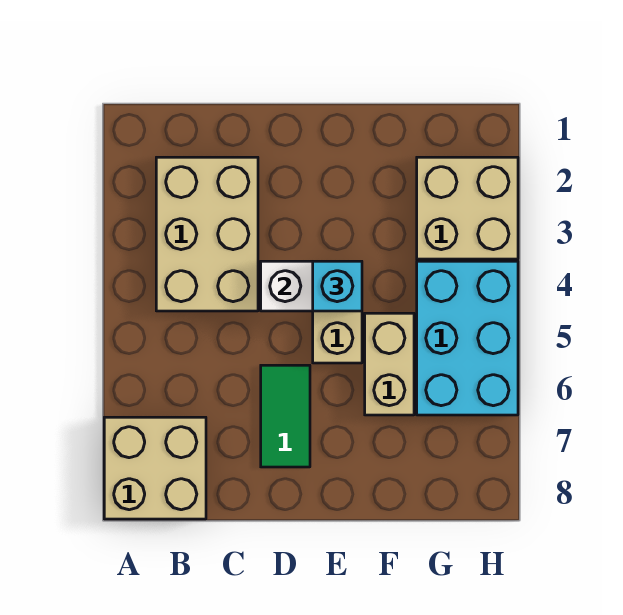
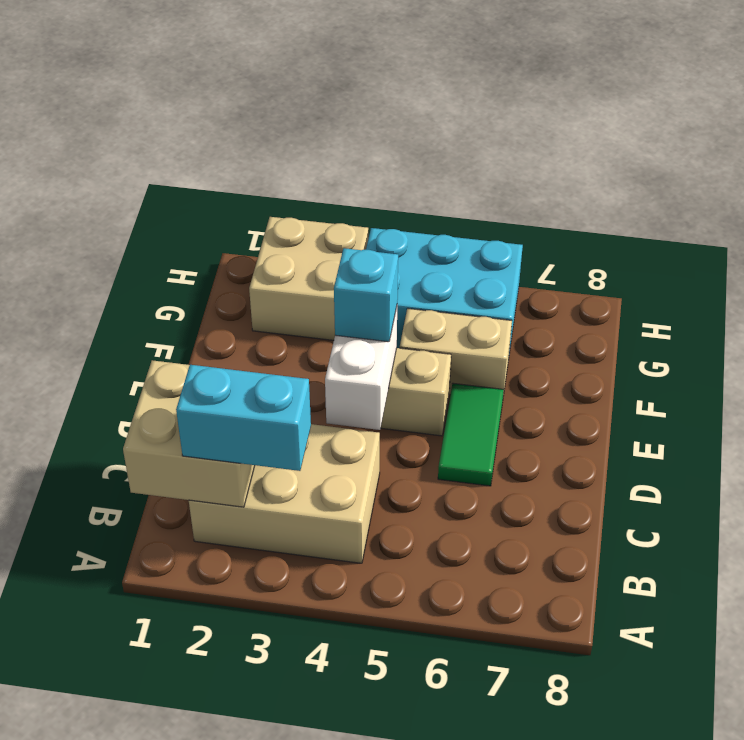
tan 2x2 brick [104,417,206,519] -> tan 2x2 brick moved to [123,360,255,507]
none -> cyan 1x2 brick [176,365,311,471]
green 1x2 tile [261,365,310,467] -> green 1x2 tile turned to [438,383,504,486]

